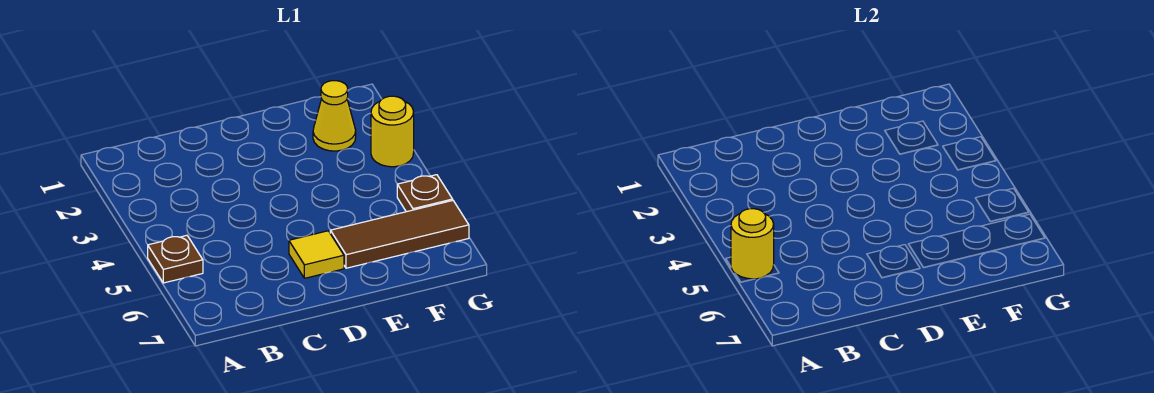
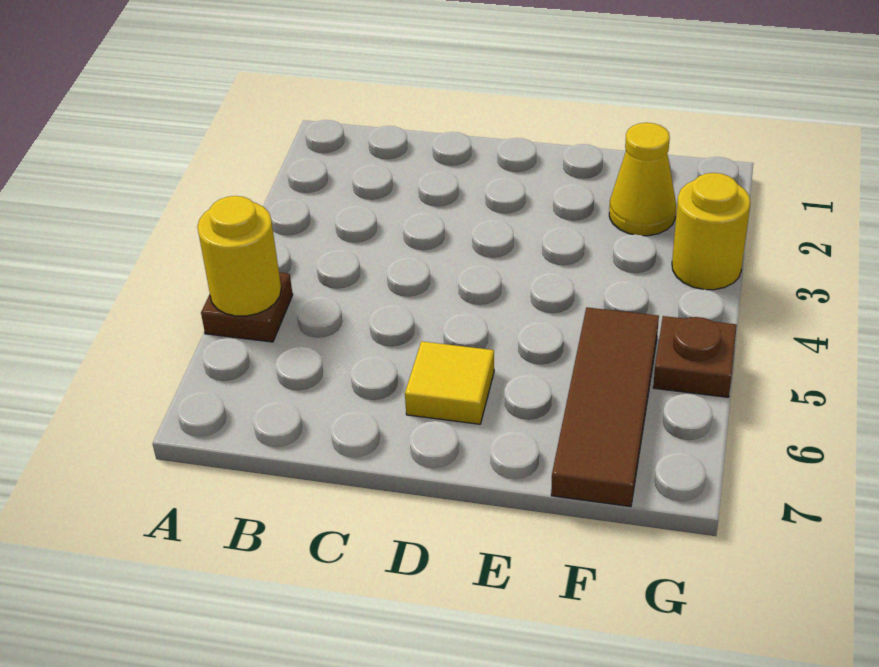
brown 1x3 tile [330,201,469,268] -> brown 1x3 tile turned to [551,307,659,507]

